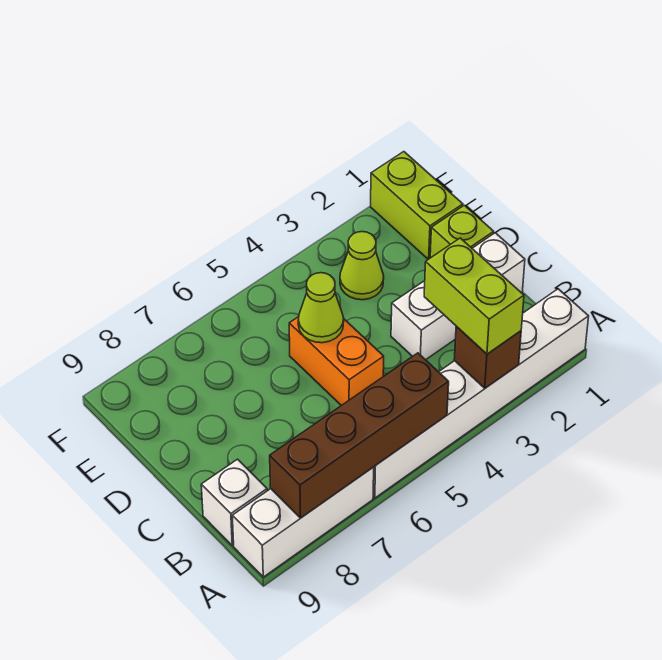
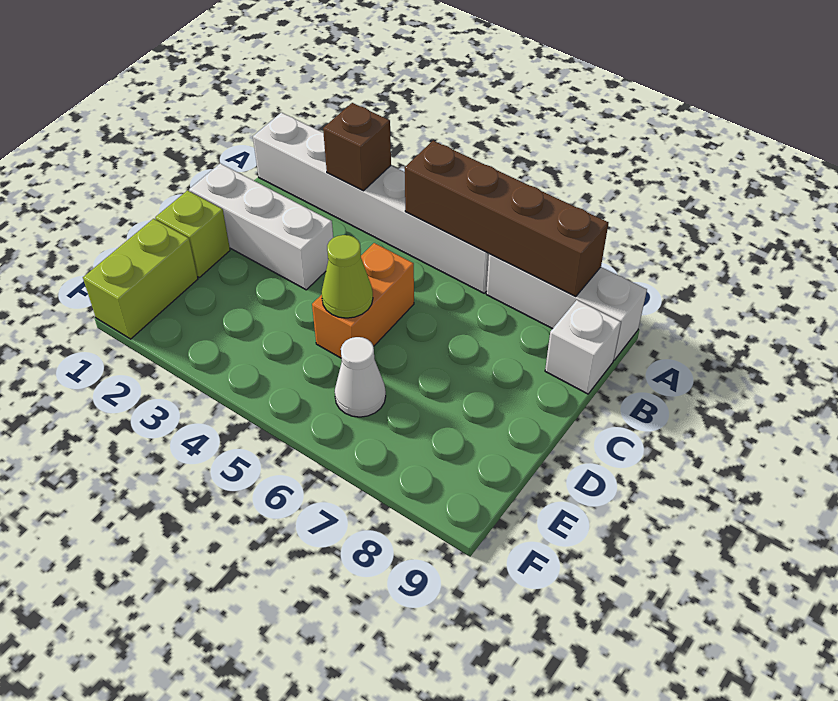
lime 1x2 brick [424,238,524,354] -> none
lime 1x1 cone [340,232,384,300] -> none
none -> white 1x1 cone [335,337,386,417]

